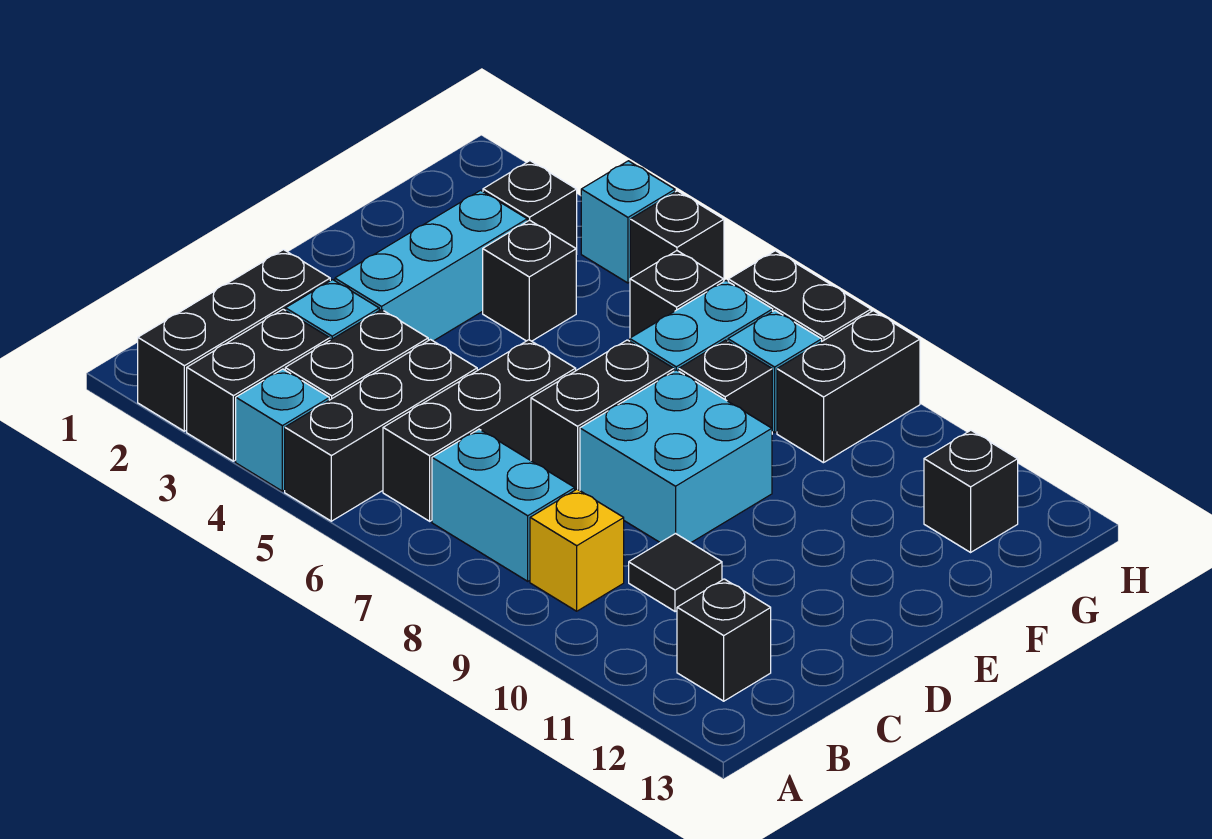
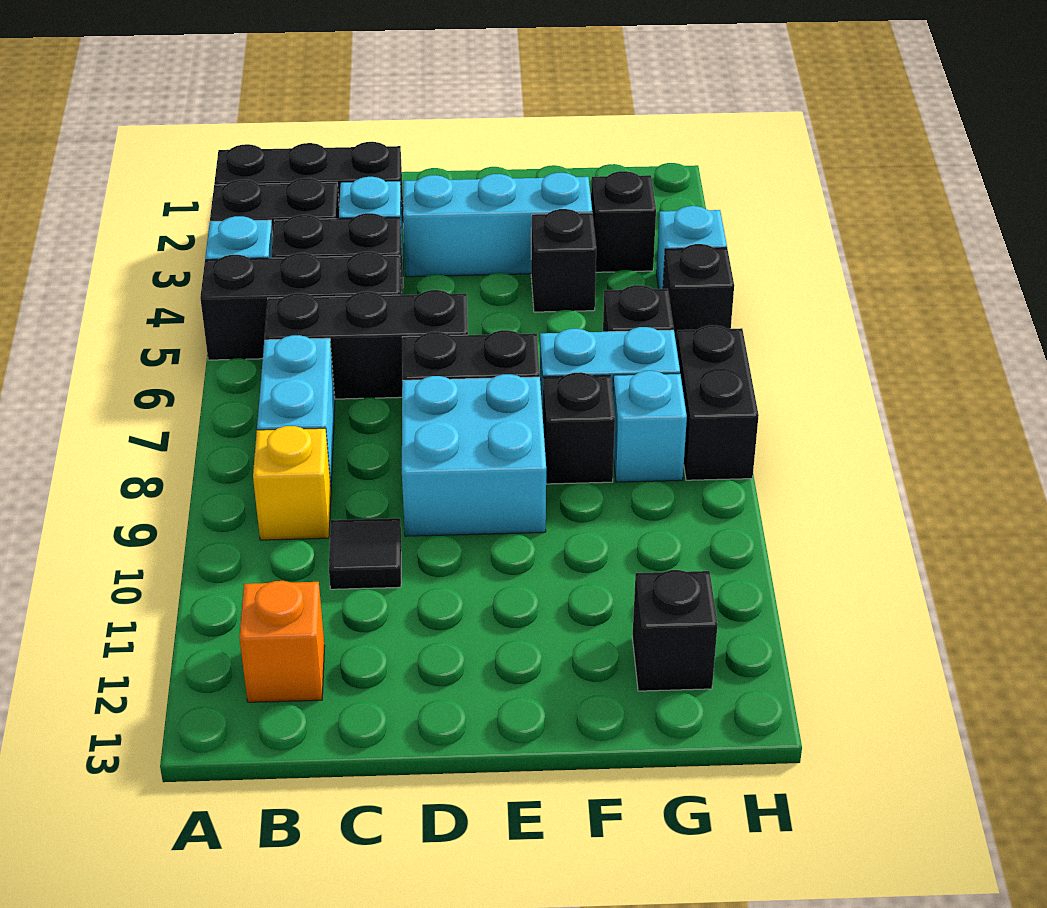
black 1x1 brick [677,579,771,701] -> orange 1x1 brick [239,581,325,702]
black 1x2 brick [777,311,920,463] -> none

